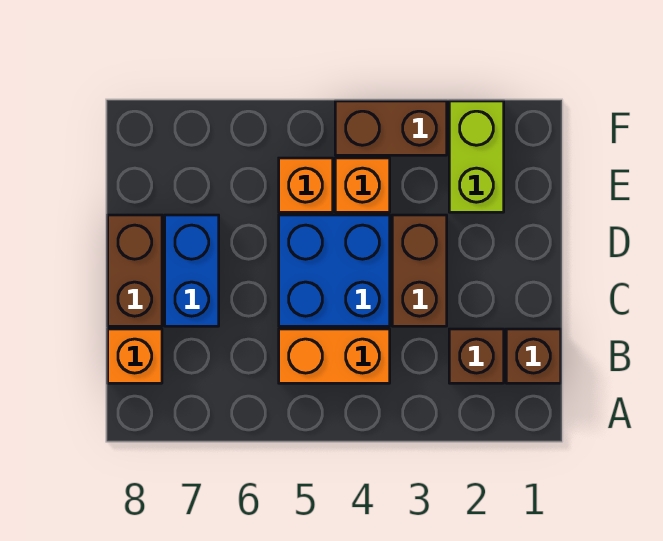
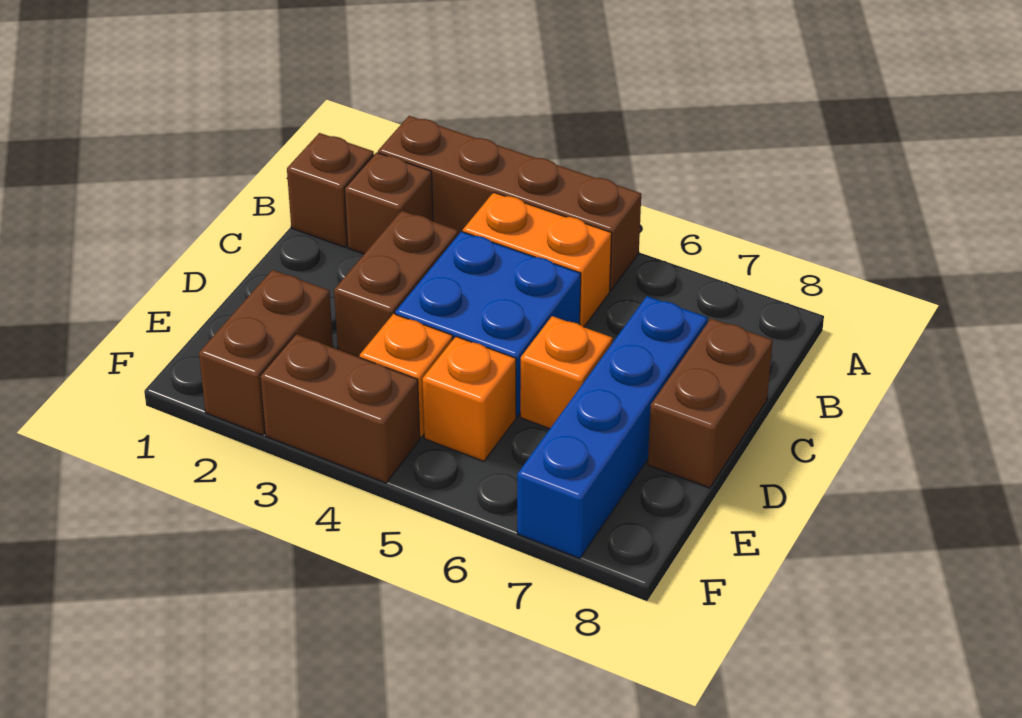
none -> brown 1x4 brick [378,116,641,291]
orange 1x1 brick [108,329,162,383] -> orange 1x1 brick moved to [520,316,613,429]
blue 1x2 brick [165,215,219,326] -> blue 1x4 brick [517,296,708,558]
lime 1x2 brick [449,101,504,212] -> brown 1x2 brick [199,270,333,435]

